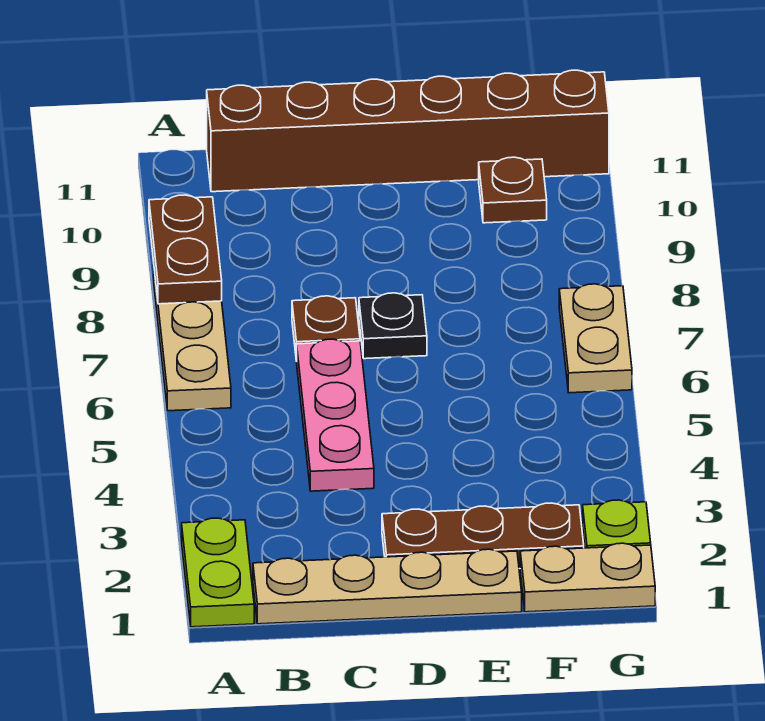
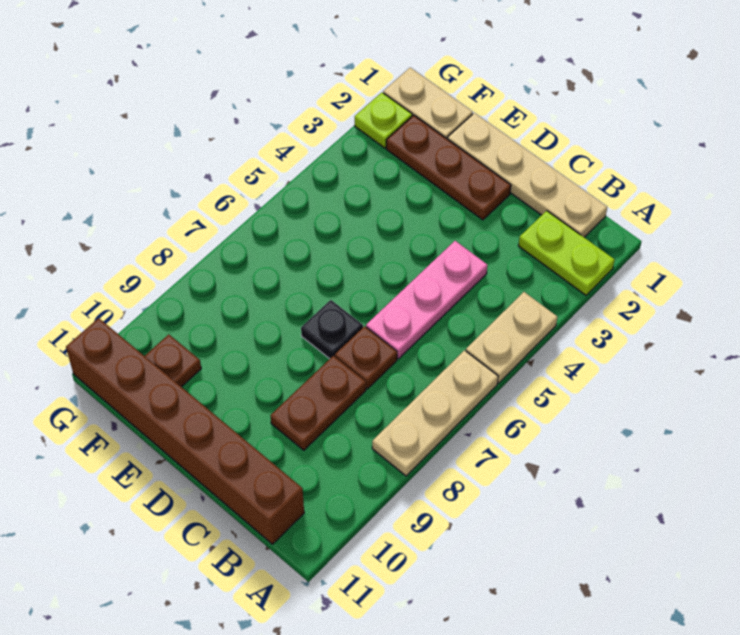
lime 1x2 plate [182,518,254,627] -> lime 1x2 plate turned to [518,211,615,295]
brown 1x2 plate [149,195,222,304] -> brown 1x2 plate moved to [270,356,366,450]
tan 1x2 plate [559,284,632,393] -> tan 1x2 plate moved to [466,292,557,383]

